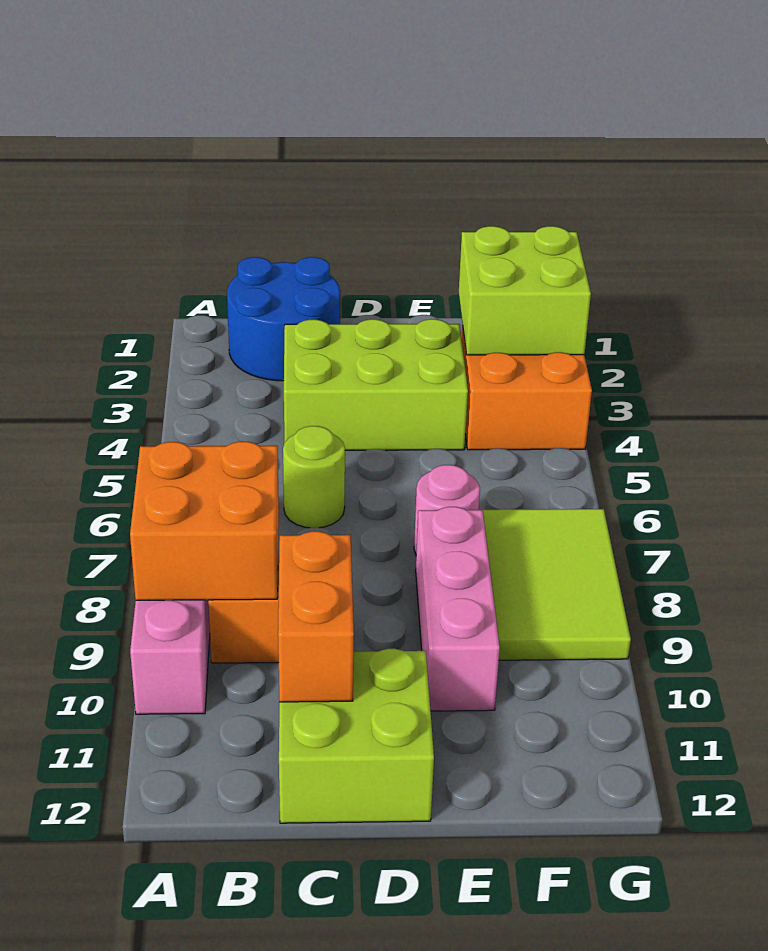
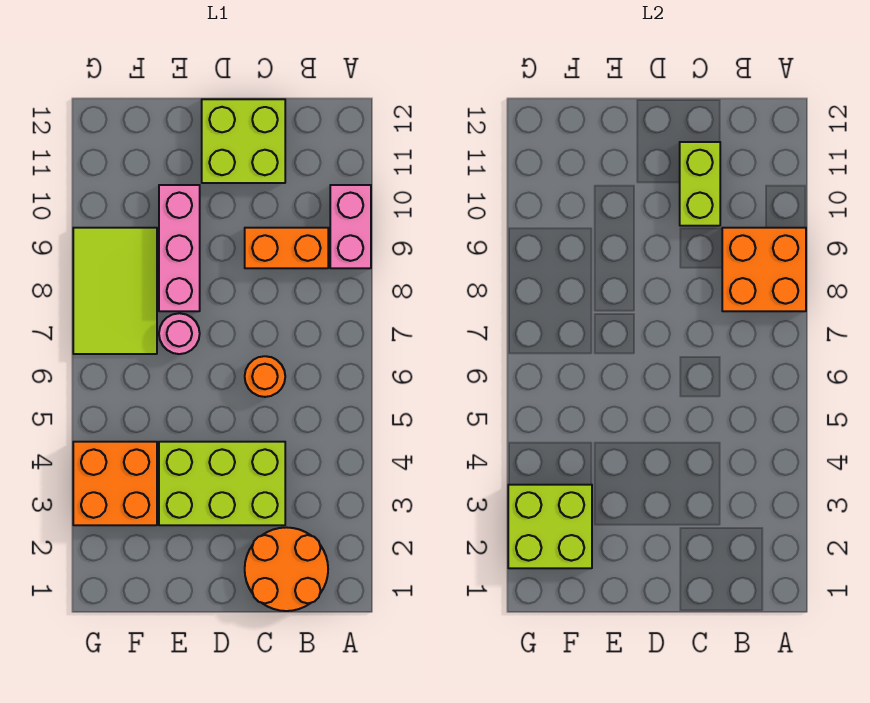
blue 2x2 round brick [227,257,340,381] -> orange 2x2 round brick [245,527,328,611]
lime 1x1 round brick [283,426,345,528] -> orange 1x1 round brick [245,356,285,397]
orange 1x2 brick [278,531,354,702] -> lime 1x2 brick [680,142,720,226]

